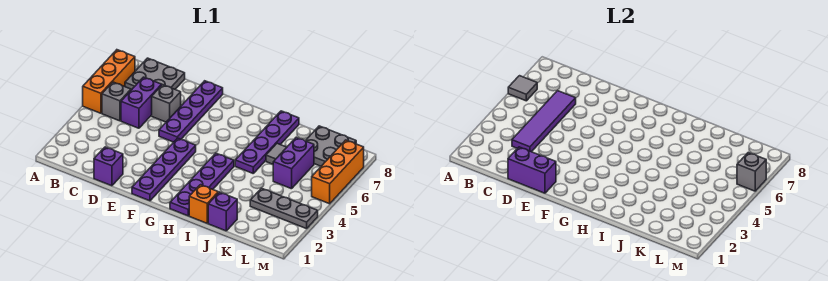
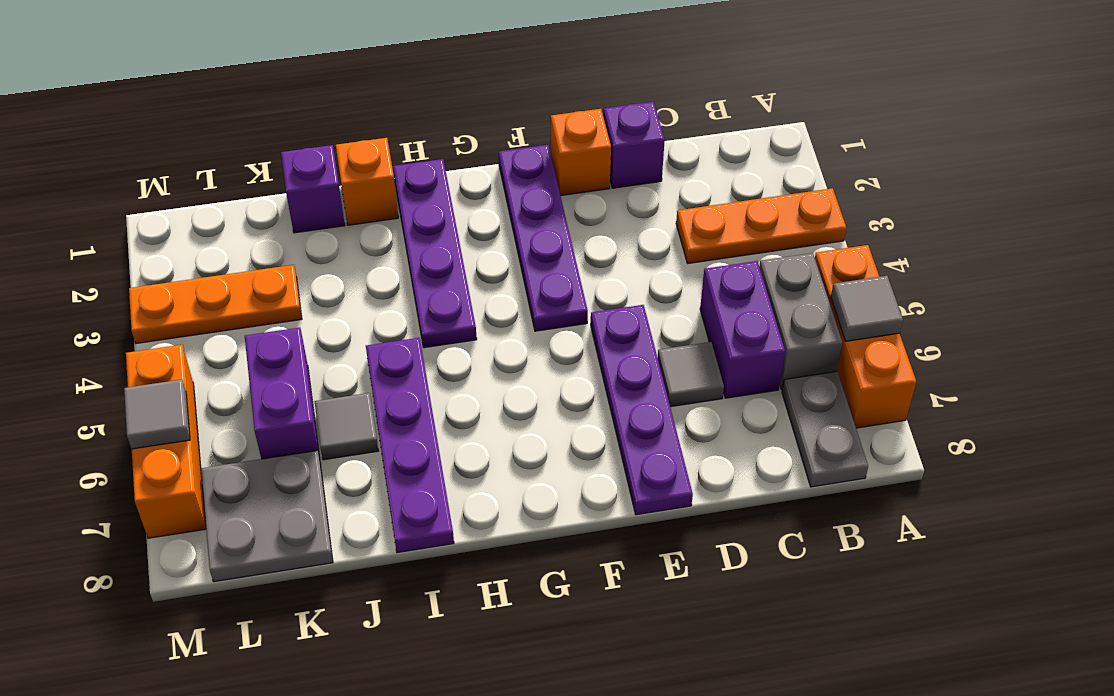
none -> orange 1x3 plate [676,188,846,263]
grey 1x1 brick [102,82,131,121] -> grey 1x2 brick [759,253,843,390]
grey 2x2 plate [125,58,185,90] -> grey 1x2 plate [782,371,868,487]
purple 1x4 tile [512,91,576,152] -> none
purple 1x2 brick [508,147,556,193] -> none
grey 1x1 brick [152,85,181,122] -> grey 1x1 tile [658,342,724,407]
none -> orange 1x1 brick [551,109,611,196]
grey 1x3 plate [250,188,318,229] -> orange 1x3 plate [129,265,302,343]
grey 1x1 brick [737,153,766,191] -> grey 1x1 tile [124,379,190,449]

